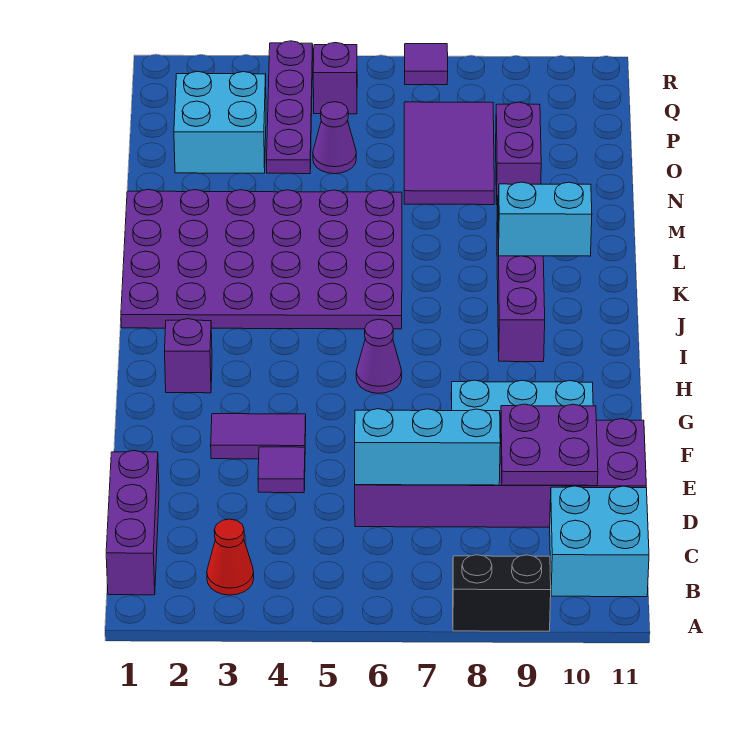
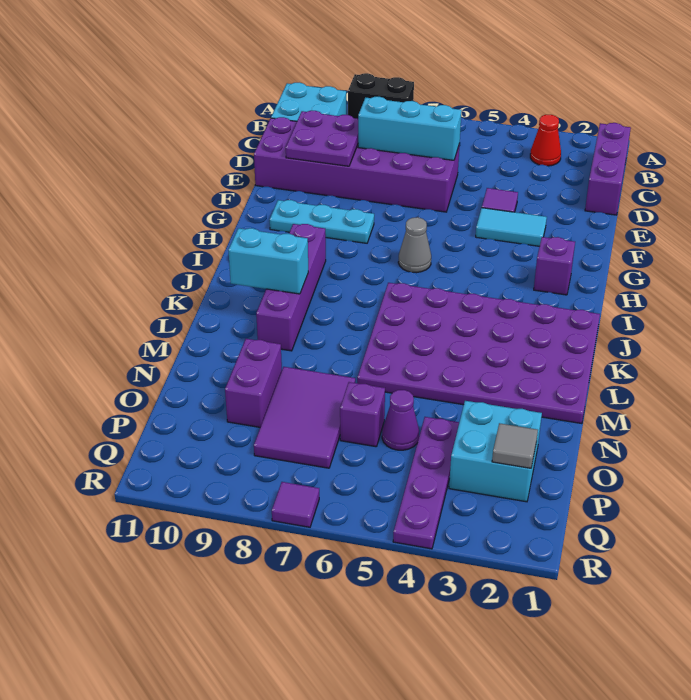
purple 1x2 tile [211,414,306,459] -> cyan 1x2 tile [476,208,547,246]
purple 1x1 cone [356,319,402,393] -> grey 1x1 cone [398,217,431,273]
none -> grey 1x1 tile [492,423,538,468]
purple 1x1 brick [313,43,357,114] -> purple 1x1 brick moved to [340,382,385,447]

